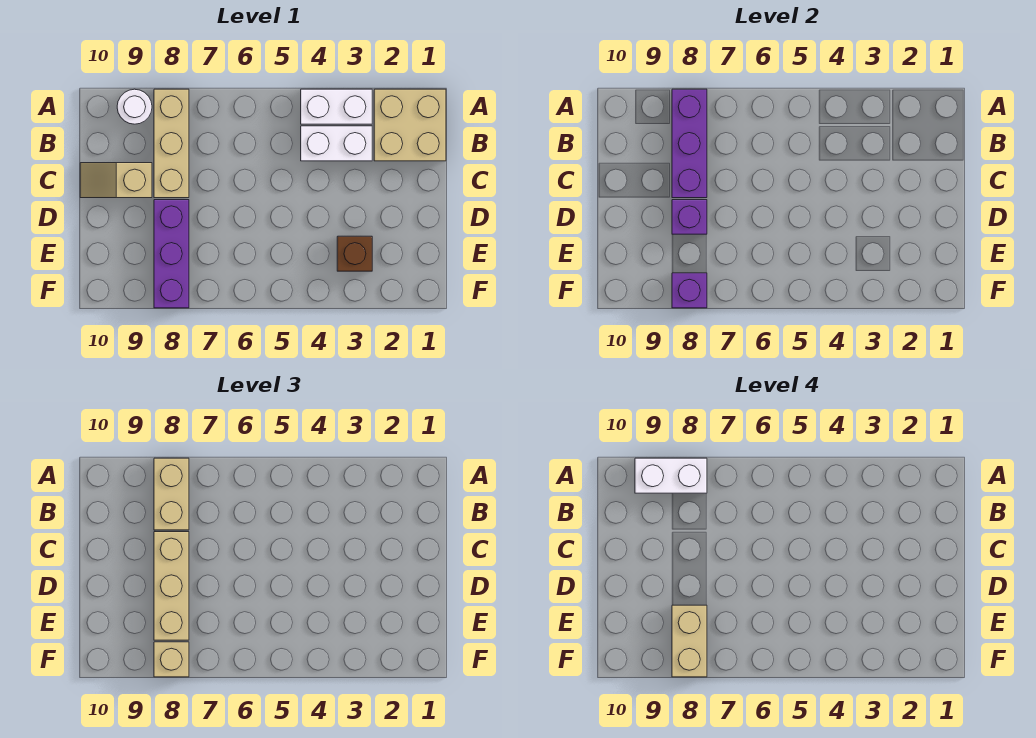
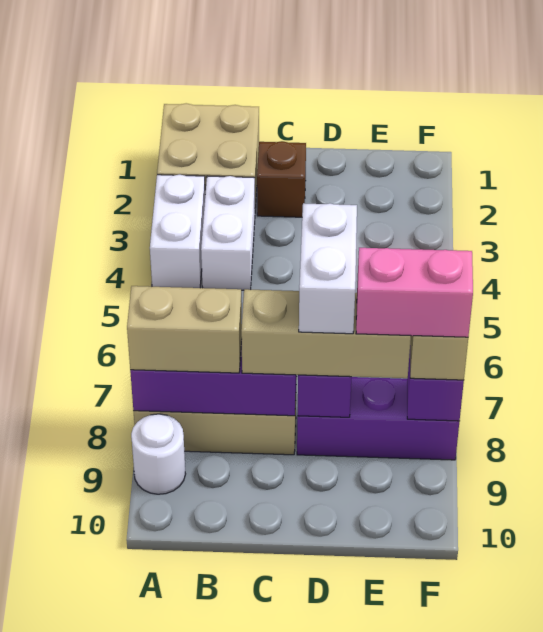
white 1x2 brick [635,458,707,493] -> white 1x2 brick moved to [299,203,357,334]
tan 1x2 slope [80,163,152,198] -> none
brown 1x1 brick [337,236,372,271] -> brown 1x1 brick moved to [257,141,306,217]
tan 1x2 brick [672,605,707,677] -> pink 1x2 brick [356,248,473,337]

